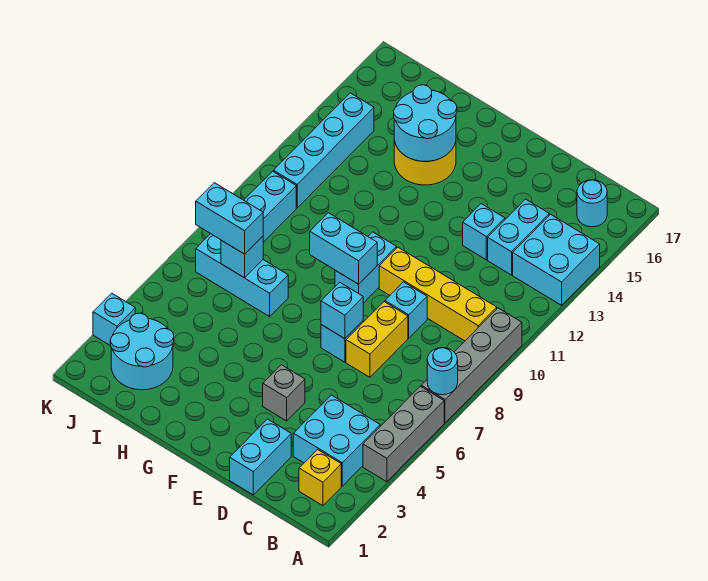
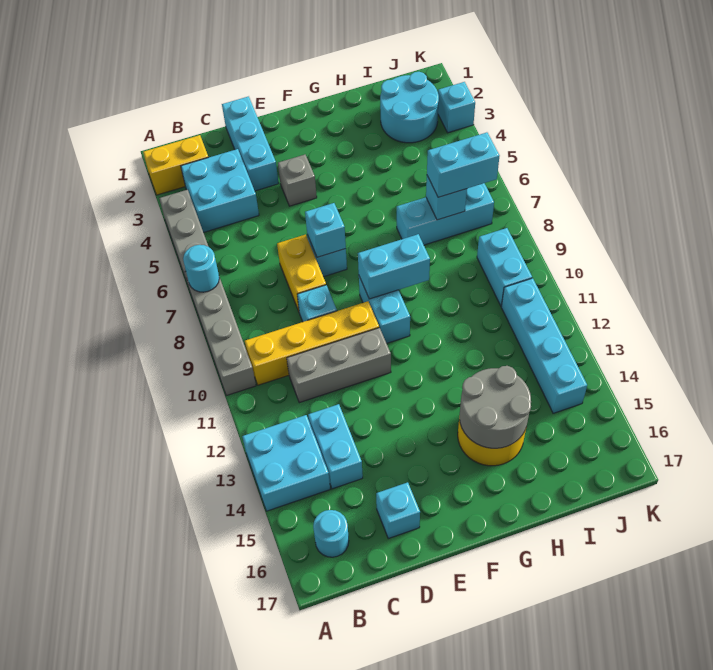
yellow 1x1 brick [299,449,341,506] -> yellow 1x2 brick [143,135,208,195]
none -> grey 1x3 brick [287,328,391,403]
cyan 1x2 brick [230,419,291,495] -> cyan 1x3 brick [222,96,279,191]
cyan 1x1 brick [463,204,505,260] -> cyan 1x1 brick moved to [376,482,420,539]
cyan 2x2 round brick [394,85,457,161] -> grey 2x2 round brick [460,366,531,448]

